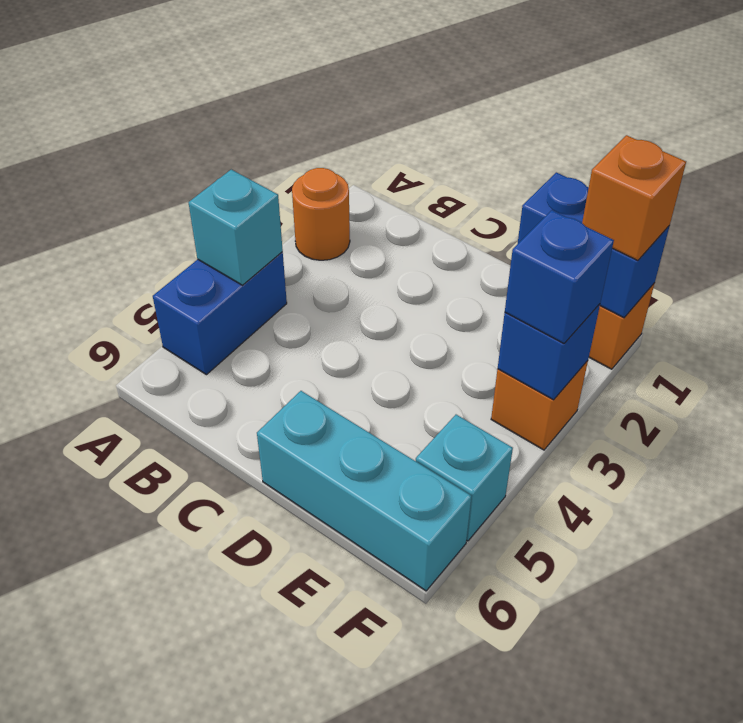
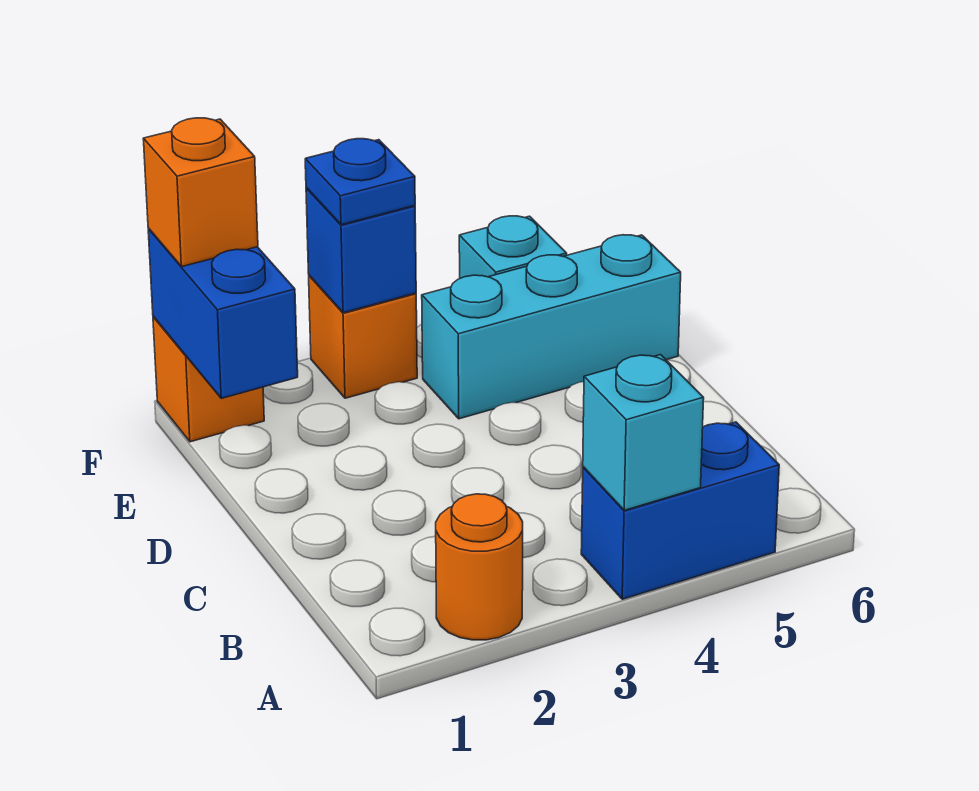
cyan 1x3 brick [257,391,471,591] -> cyan 1x3 brick turned to [422,235,681,419]
blue 1x1 brick [505,210,614,343] -> blue 1x1 plate [305,139,415,225]

